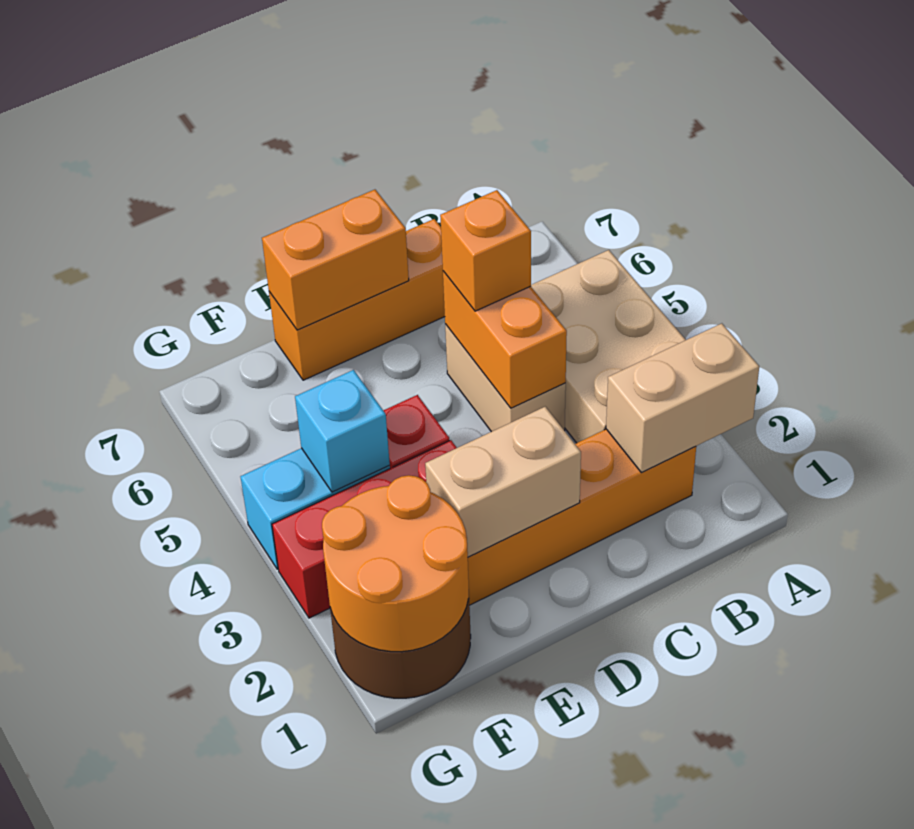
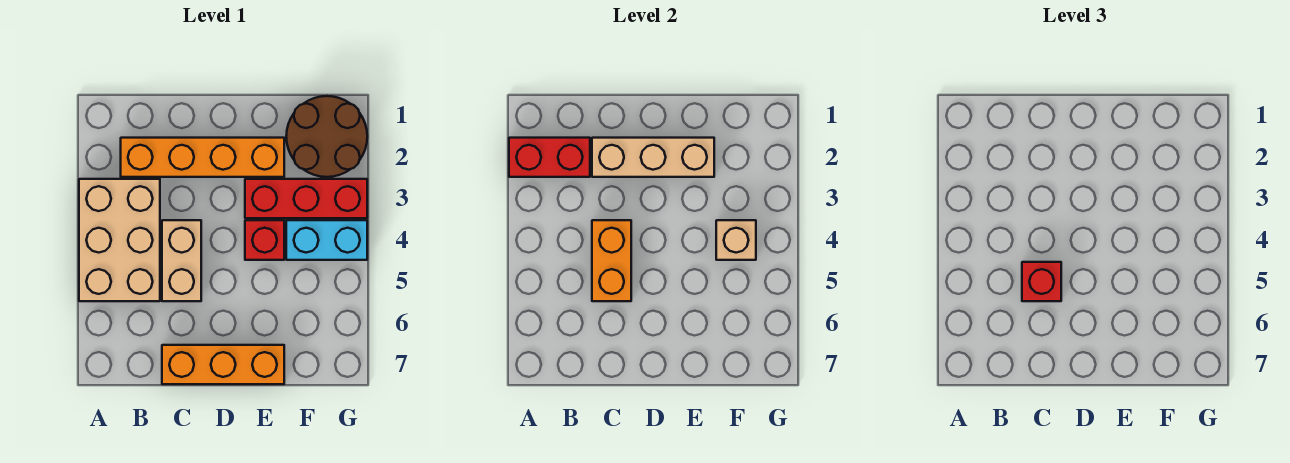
tan 1x2 brick [606,323,759,473] -> red 1x2 brick [509,138,590,177]
orange 1x1 brick [440,190,531,311] -> red 1x1 brick [1022,262,1061,301]
tan 1x2 brick [425,407,581,557] -> tan 1x3 brick [592,138,714,177]
orange 1x2 brick [262,190,409,330] -> none
orange 2x2 round brick [322,475,469,652] -> none
cyan 1x1 brick [295,370,390,492] -> tan 1x1 brick [716,220,756,260]

